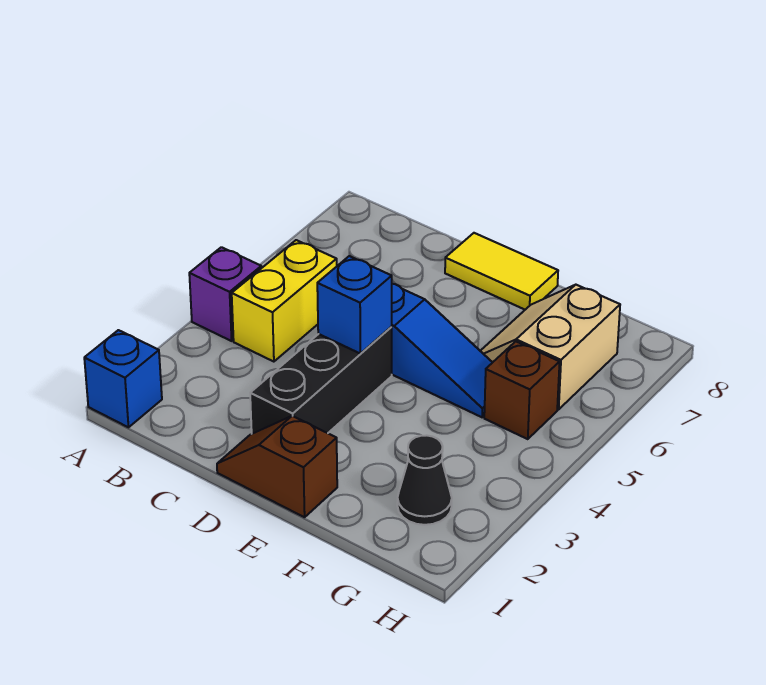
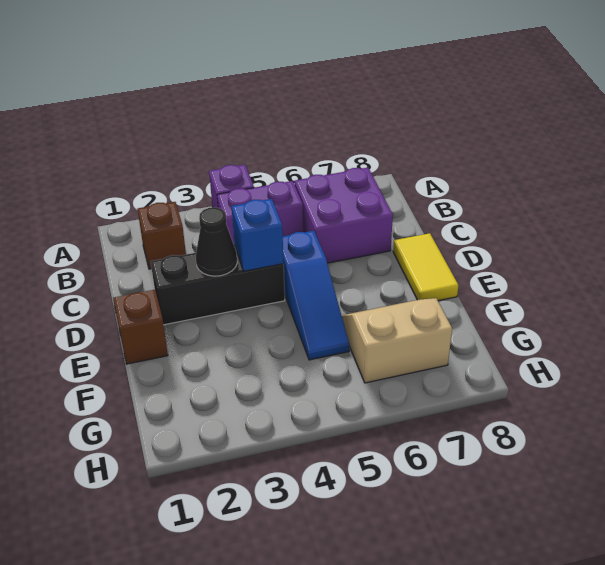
blue 1x1 brick [84,330,162,427] -> none
yellow 1x2 brick [232,240,337,362] -> purple 1x2 brick [217,181,303,244]
none -> purple 2x2 brick [295,168,393,263]
black 1x1 cone [397,435,452,525] -> black 1x1 cone moved to [196,207,237,276]
brown 1x1 brick [484,341,560,439] -> brown 1x1 brick moved to [138,202,186,269]

